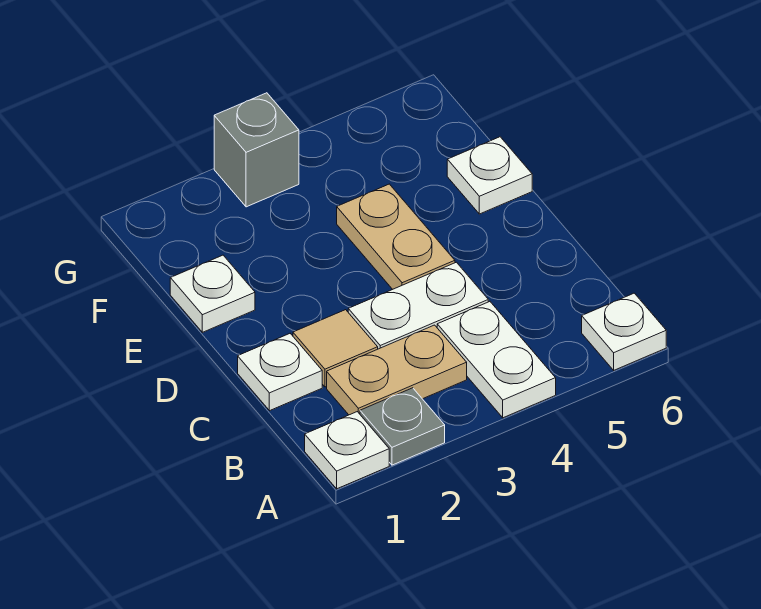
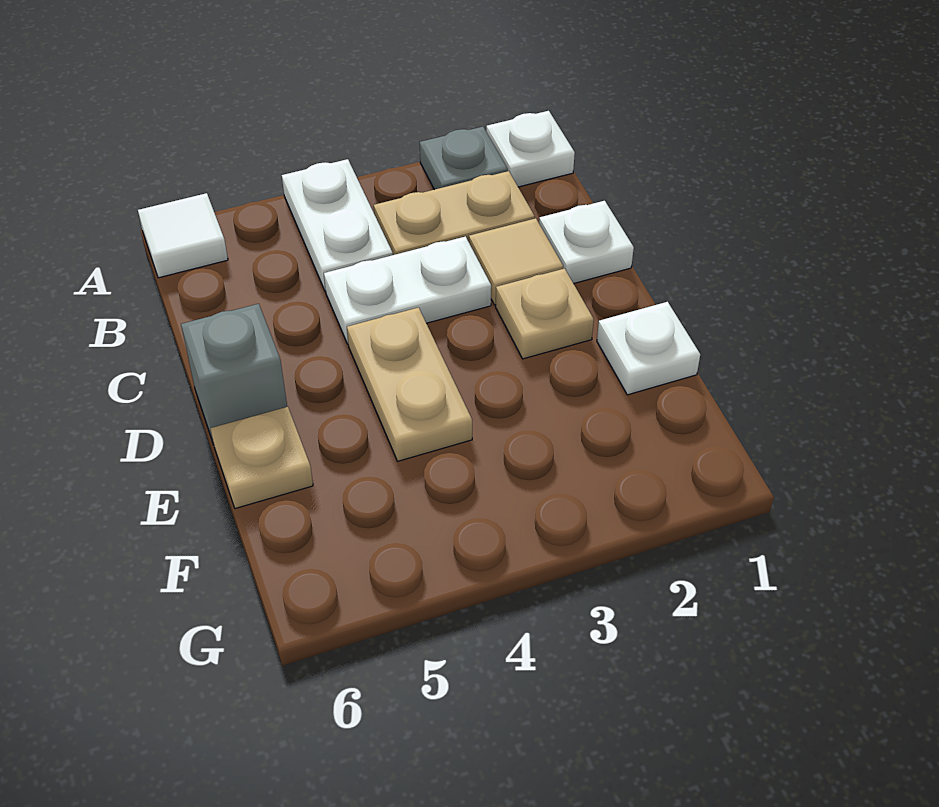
white 1x1 plate [582,293,666,370] -> white 1x1 tile [138,193,228,278]
none -> tan 1x1 plate [496,269,594,359]
white 1x1 plate [447,137,532,214] -> tan 1x1 plate [210,407,313,508]
grey 1x1 brick [214,93,299,207] -> grey 1x1 brick moved to [181,304,287,445]

